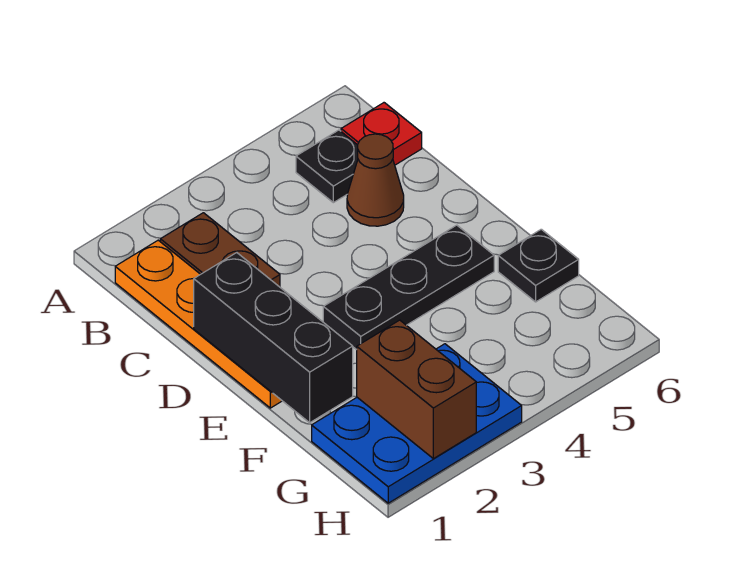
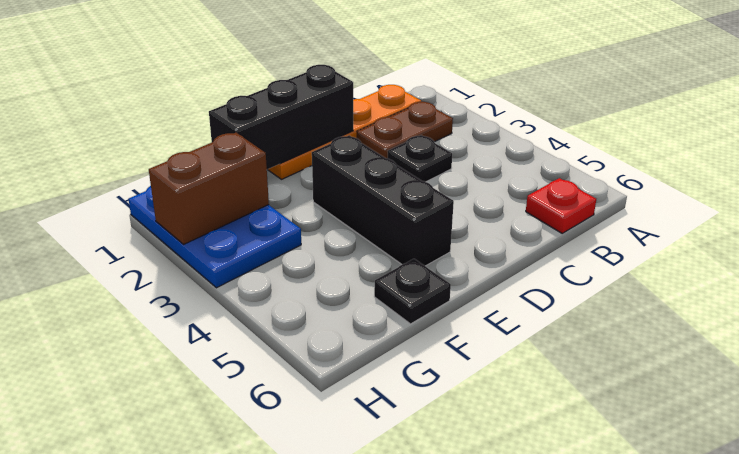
black 1x1 plate [296,130,358,203] -> black 1x1 plate moved to [388,135,452,182]
brown 1x1 cone [347,134,404,226] -> none
black 1x3 plate [323,225,494,350] -> black 1x3 brick [312,135,454,266]

